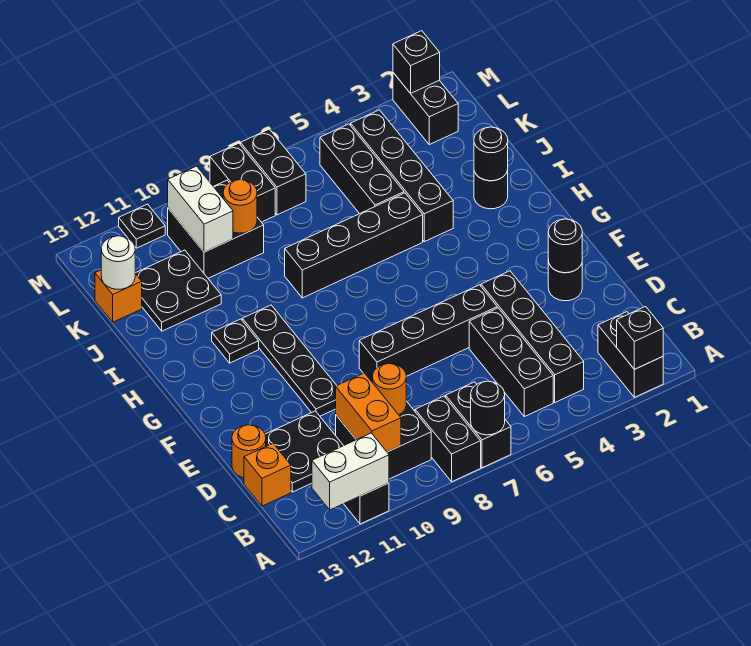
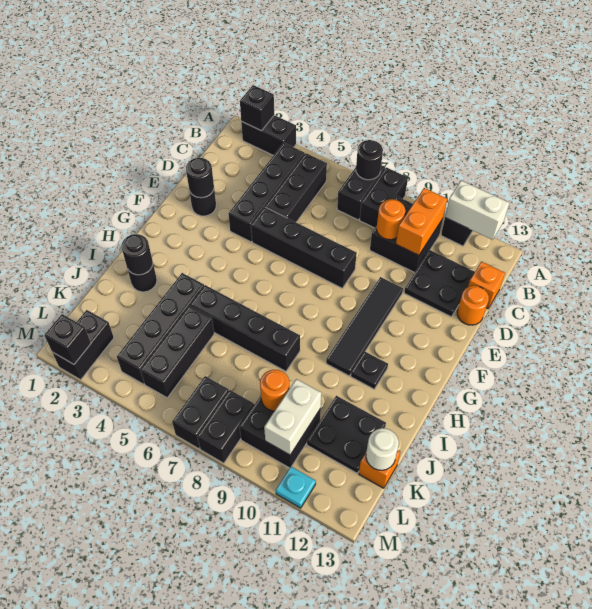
black 1x2 brick [598,312,663,397] -> black 1x2 brick turned to [241,115,296,156]
black 1x4 plate [242,305,337,416] -> black 1x4 tile [326,277,403,376]
black 1x1 plate [119,204,165,248] -> cyan 1x1 plate [276,467,316,508]

